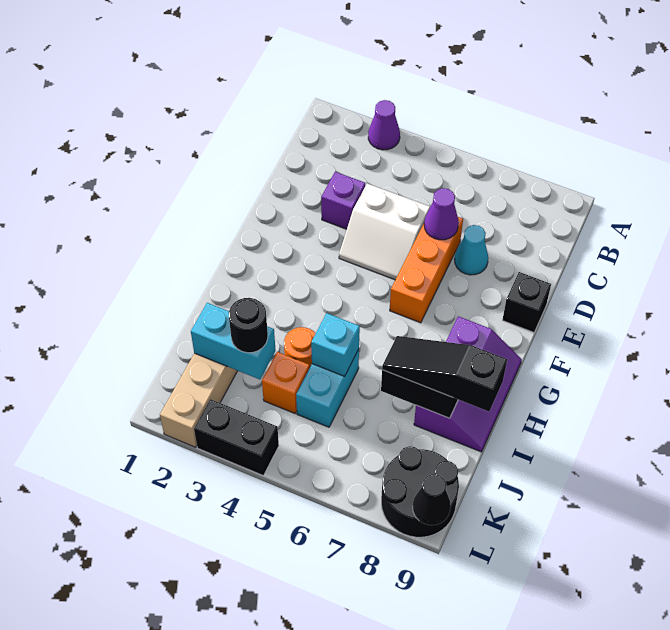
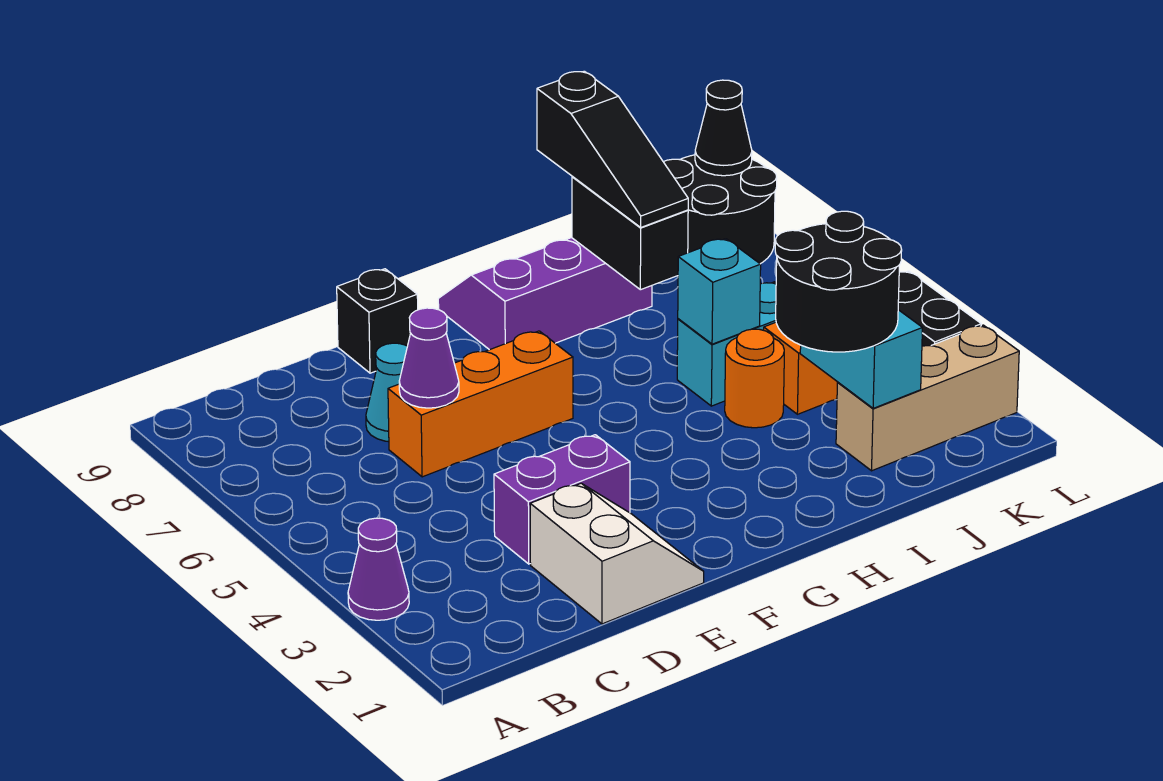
purple 1x1 brick [321,172,365,229] -> purple 1x2 brick [494,435,630,564]
white 2x2 slope [339,184,430,280] -> white 2x2 slope moved to [530,483,704,624]
black 1x1 round brick [229,298,268,353] -> black 2x2 round brick [775,211,902,352]

